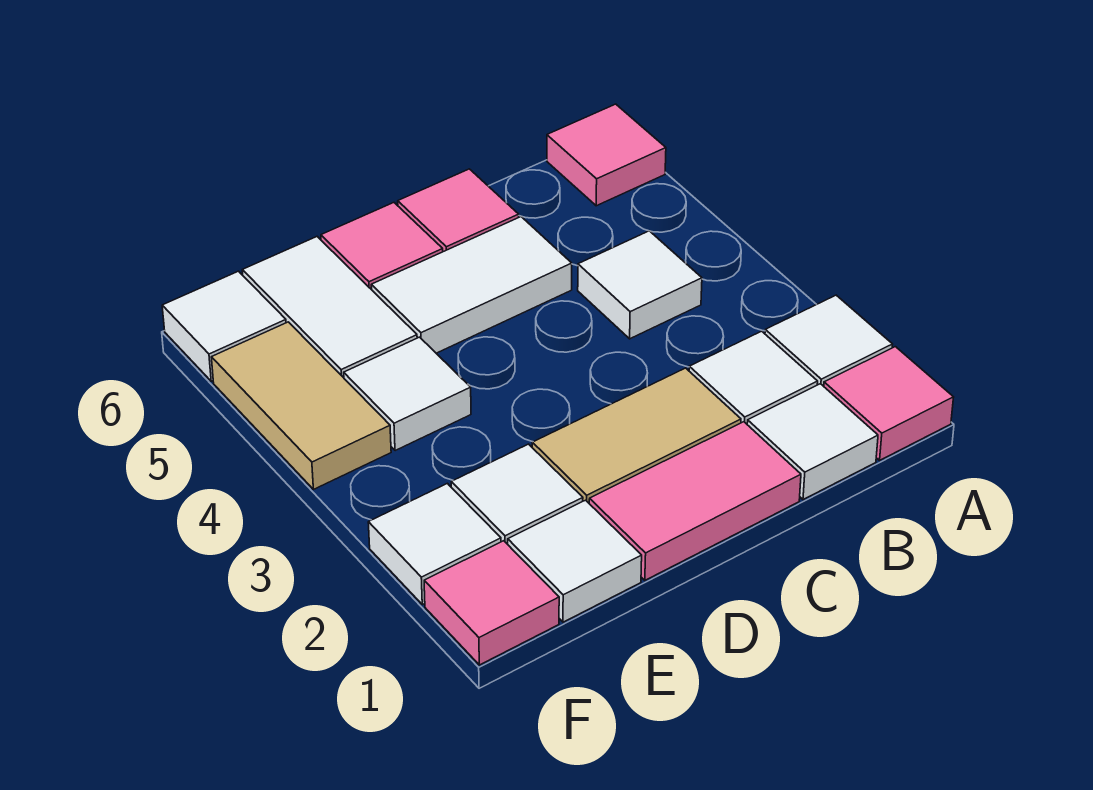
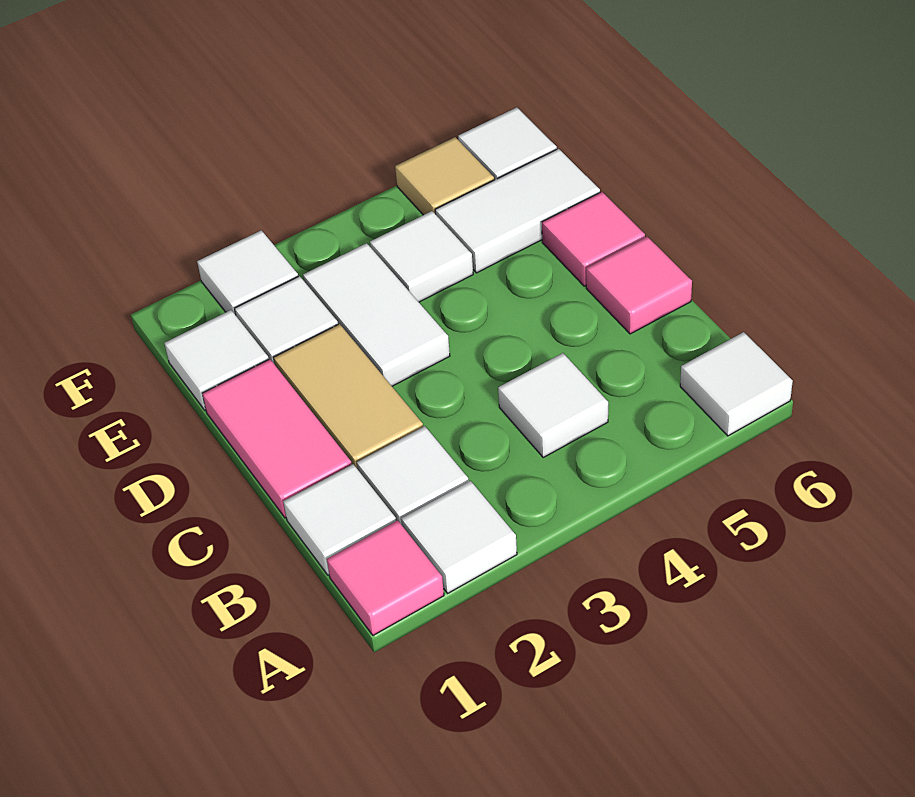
pink 1x1 tile [547,104,666,206] -> white 1x1 tile [680,332,793,436]
white 1x2 tile [371,217,572,353] -> white 1x2 tile moved to [303,243,450,386]
pink 1x1 tile [424,541,559,665] -> none
tan 1x2 tile [211,322,391,489] -> tan 1x1 tile [395,137,494,215]

